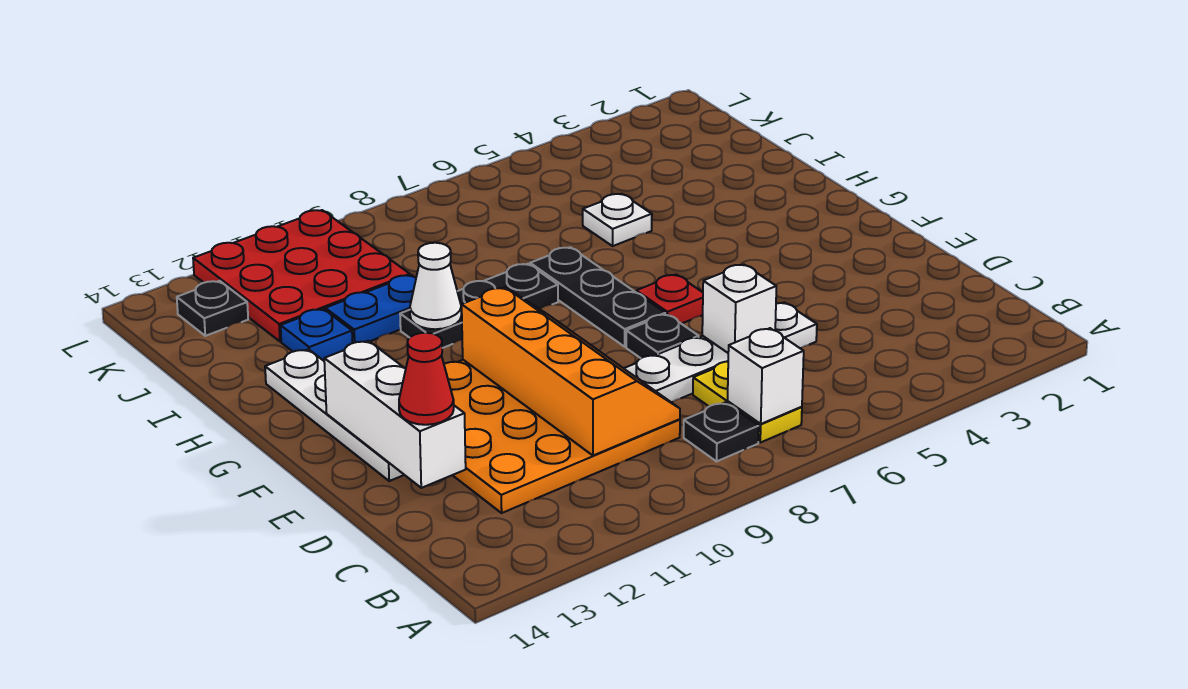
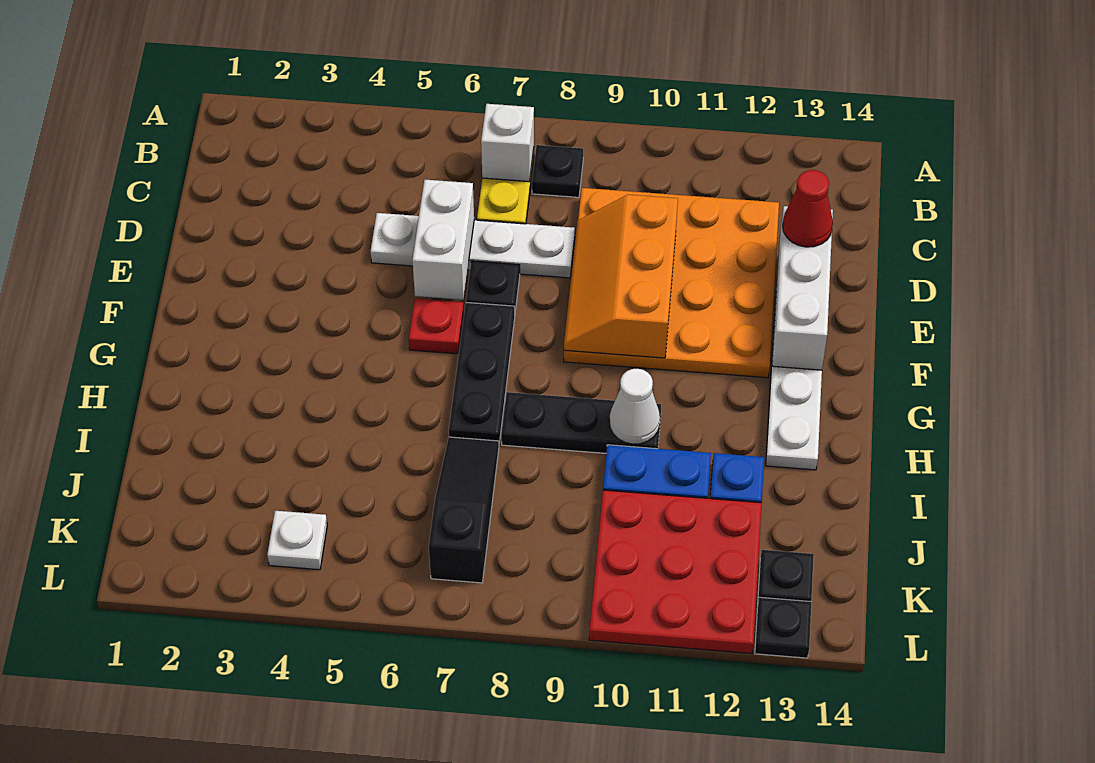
orange 2x4 slope [462,287,680,456] -> orange 2x3 slope [564,195,678,358]
white 1x1 brick [702,264,776,353] -> white 1x2 brick [412,180,474,300]
white 1x1 plate [583,194,652,246] -> white 1x1 plate moved to [267,511,327,570]
none -> black 1x3 slope [429,437,499,583]
none -> black 1x1 plate [755,597,811,658]

